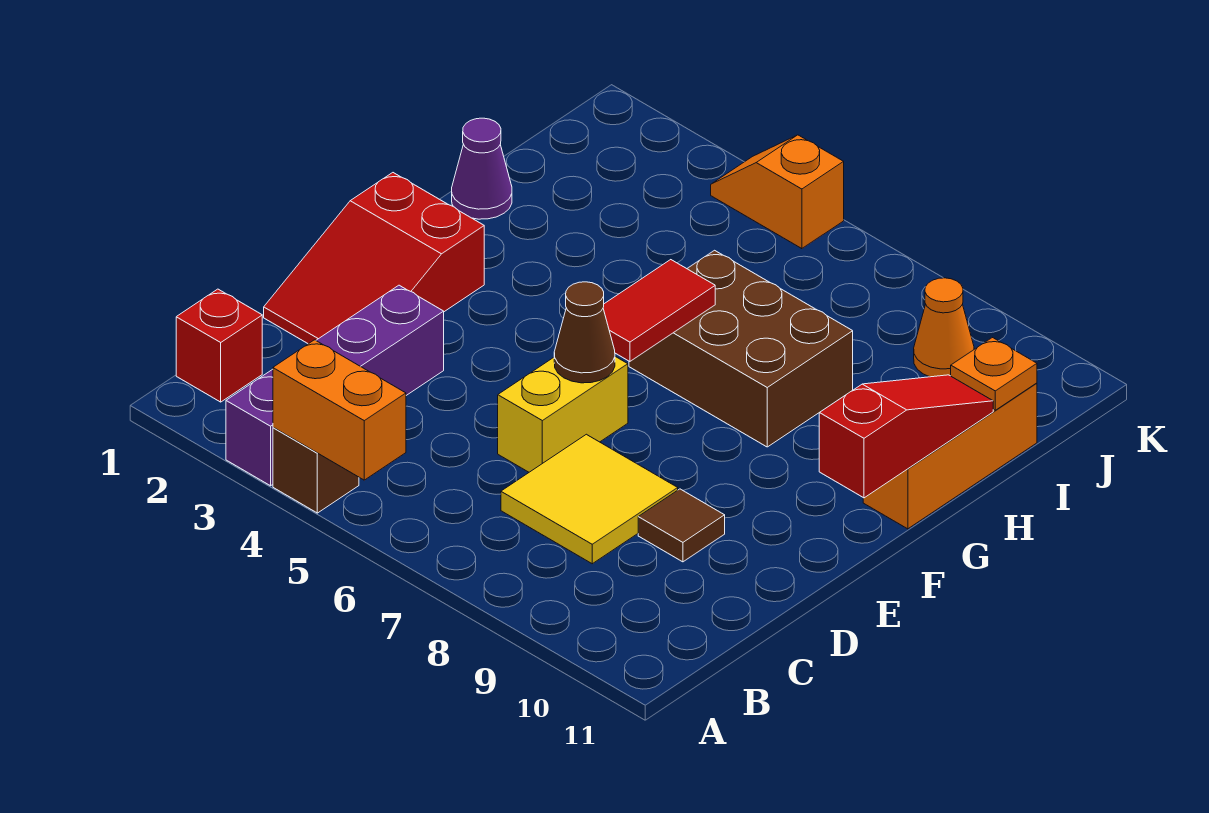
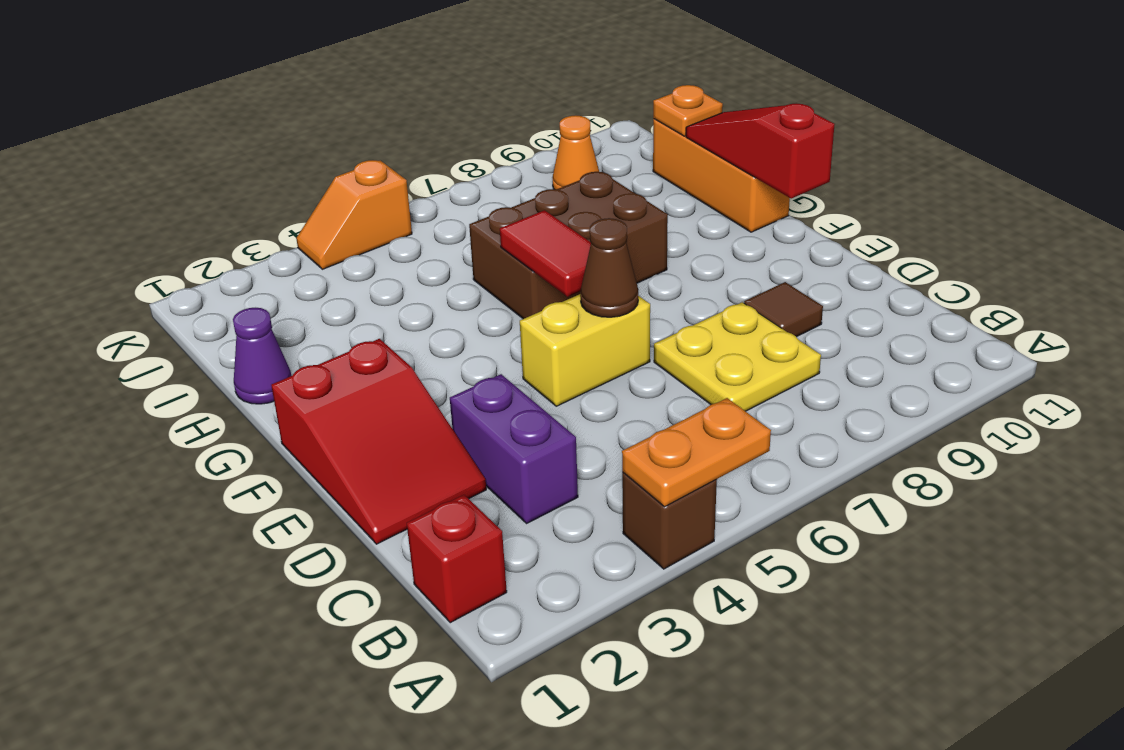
purple 1x4 brick [226,285,444,486] -> purple 1x2 brick [450,374,578,523]
orange 1x2 brick [273,340,406,480] -> orange 1x2 plate [622,398,771,507]
yellow 2x2 tile [501,434,678,564] -> yellow 2x2 plate [654,302,821,411]
yellow 1x2 brick [498,357,628,472] -> yellow 1x2 brick turned to [520,294,650,406]

